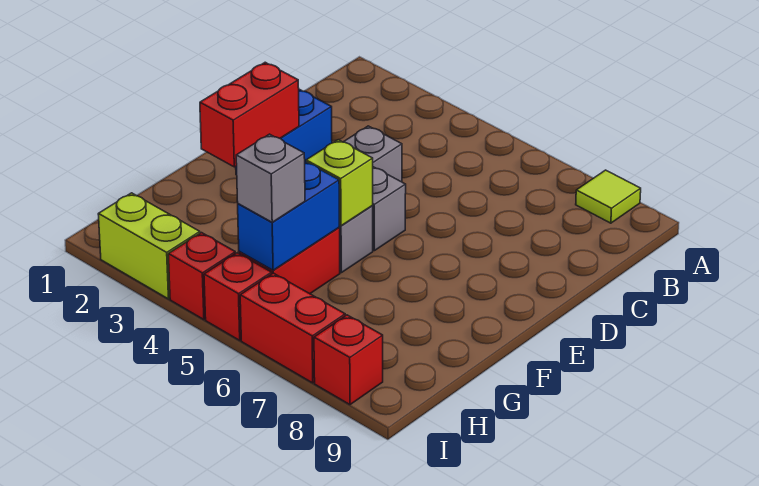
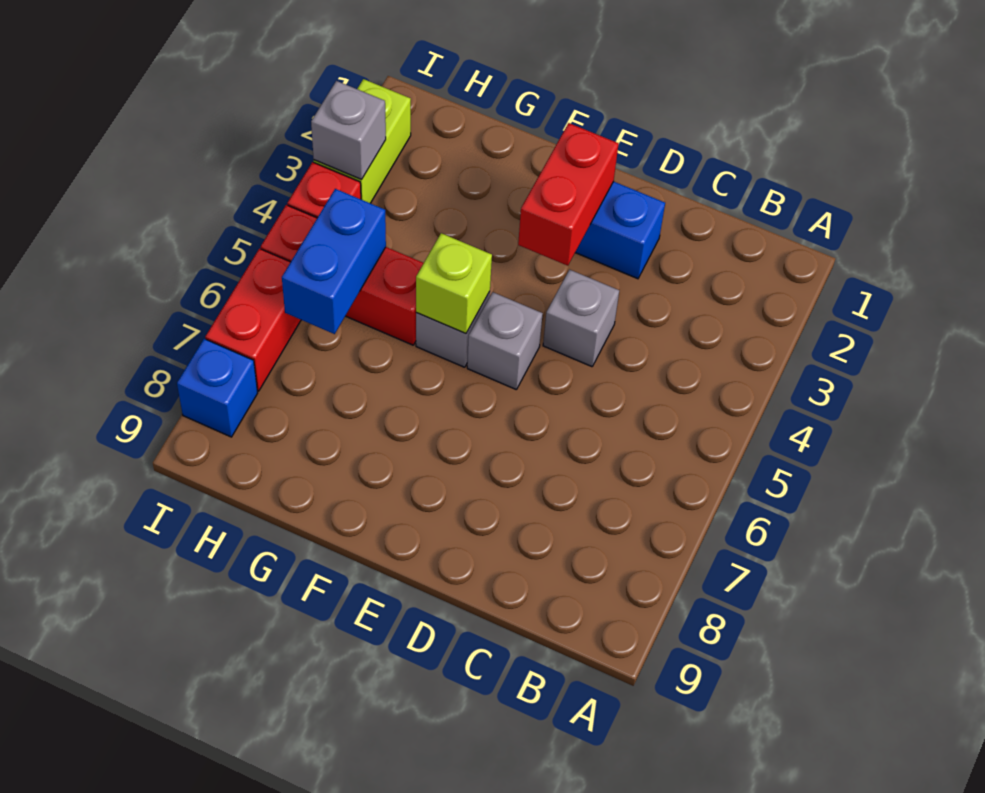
lime 1x1 tile [576,170,641,223] -> none
red 1x2 brick [200,62,299,167] -> red 1x2 brick turned to [518,123,619,266]
blue 1x2 brick [238,162,339,270] -> blue 1x2 brick turned to [282,189,386,334]
grey 1x1 brick [236,134,305,222] -> grey 1x1 brick moved to [311,81,386,180]
red 1x1 brick [314,315,383,405] -> blue 1x1 brick [177,339,258,437]

